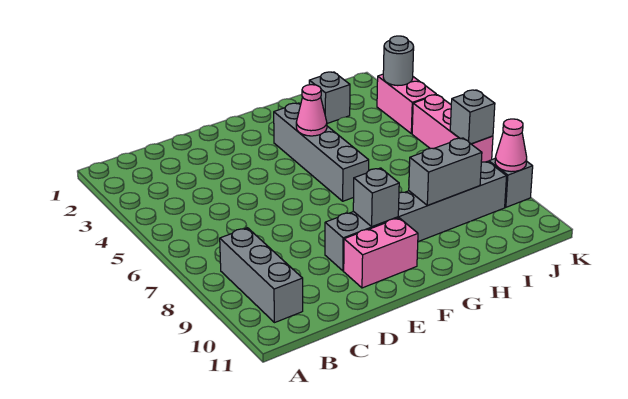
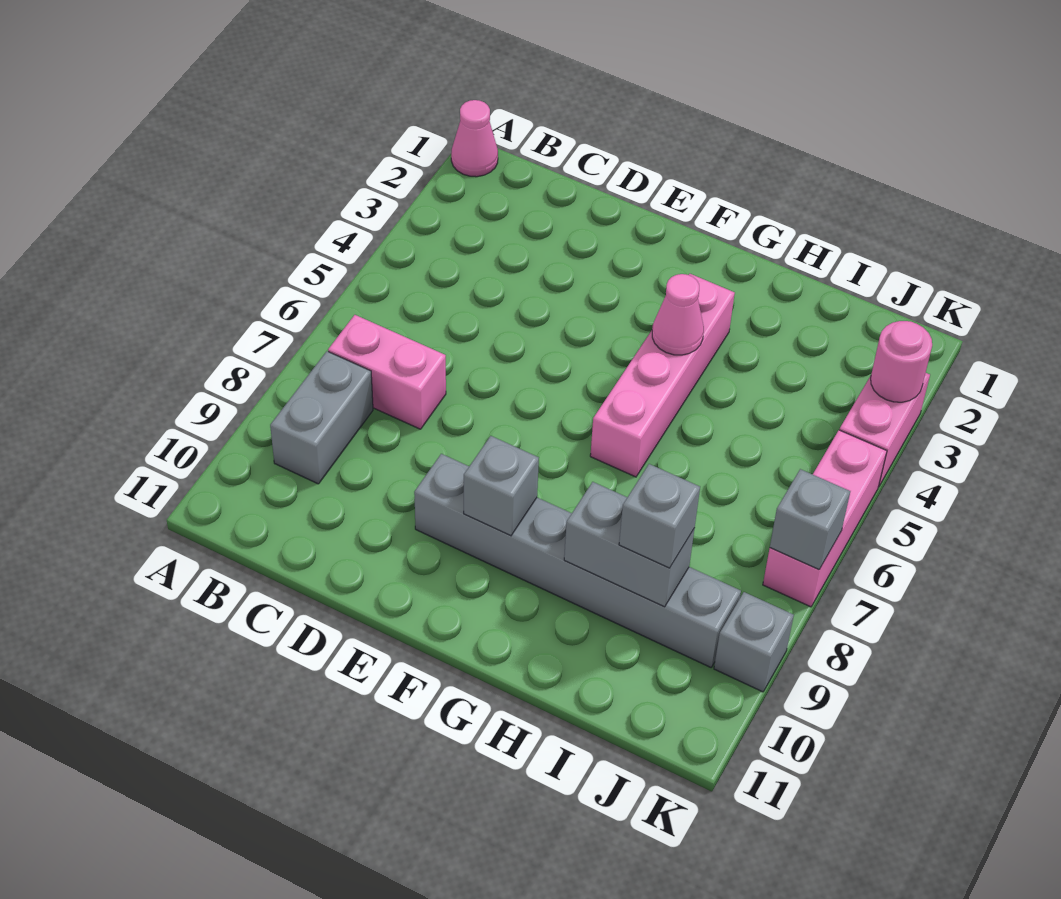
grey 1x3 brick [220,228,303,323] -> grey 1x2 brick [270,351,373,484]
pink 1x2 brick [344,218,418,288] -> pink 1x2 brick moved to [328,315,446,429]
grey 1x4 brick [274,103,369,201] -> pink 1x4 brick [590,274,735,477]
grey 1x1 brick [309,72,350,123] -> grey 1x1 brick moved to [619,464,700,568]
grey 1x1 round brick [383,36,414,86] -> pink 1x1 round brick [871,321,932,402]
pink 1x1 cone [495,119,527,172] -> pink 1x1 cone moved to [451,100,498,177]

